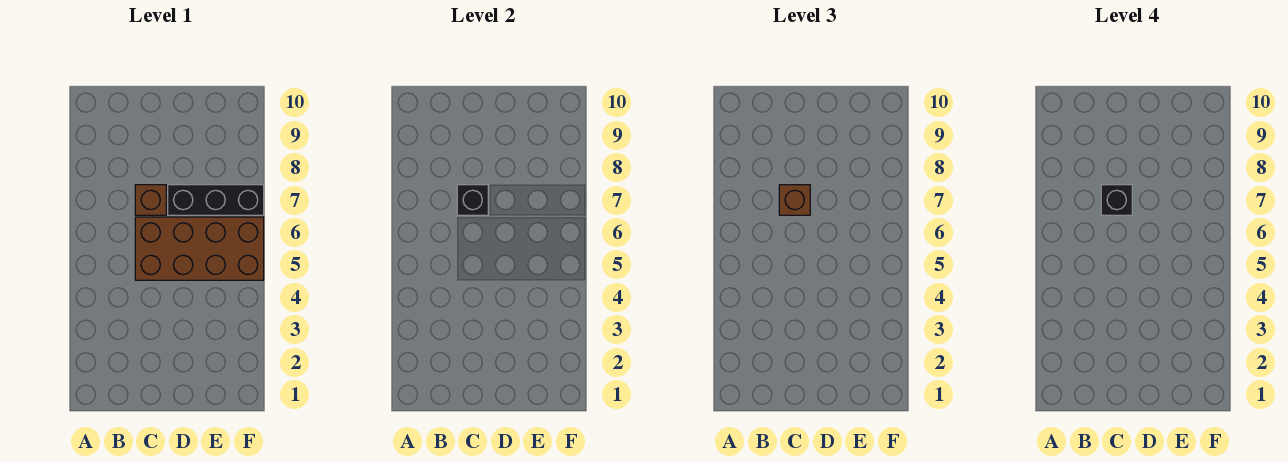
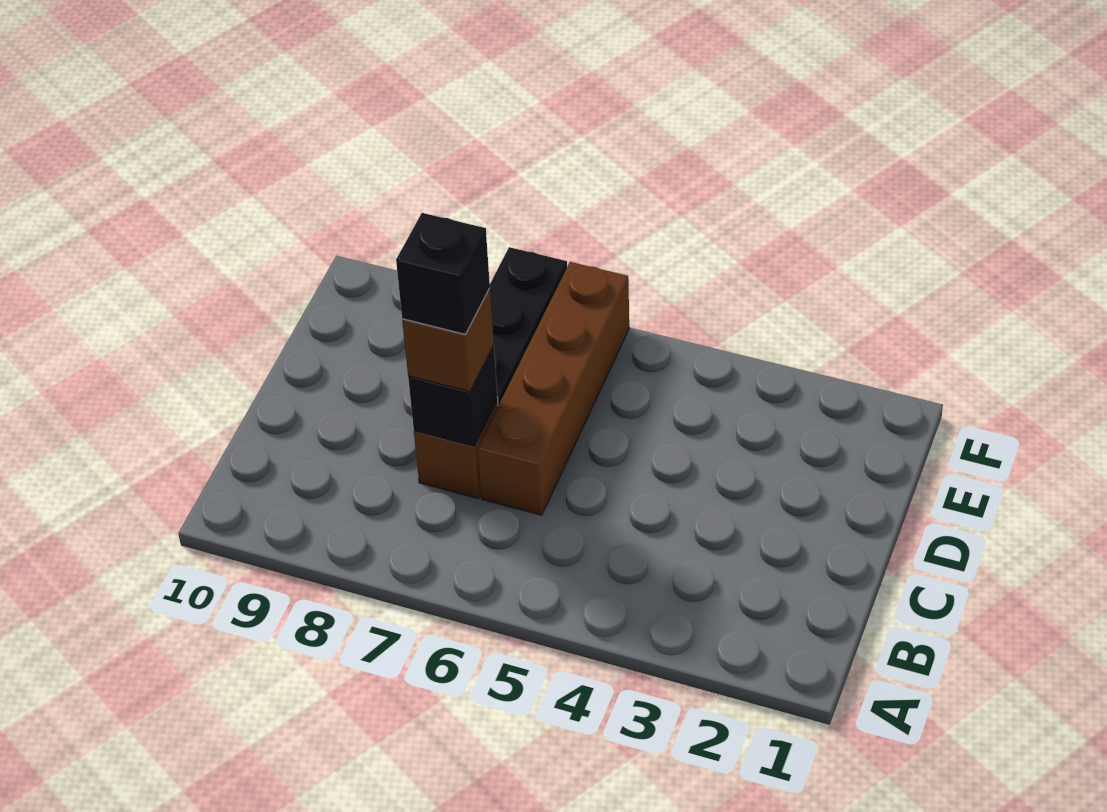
brown 2x4 brick [135,217,264,280] -> brown 1x4 brick [478,262,629,515]

